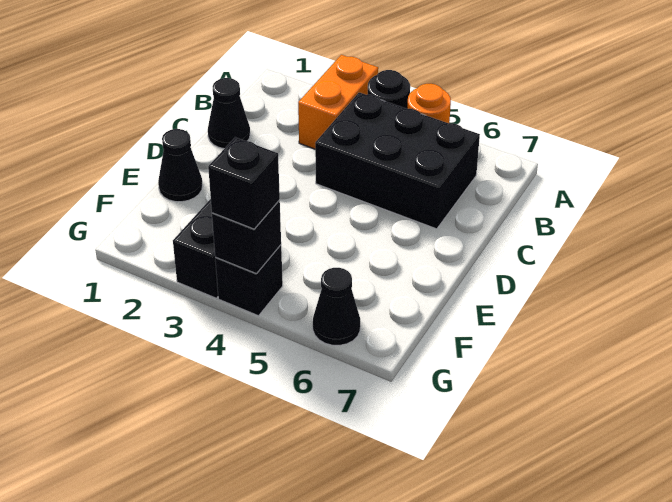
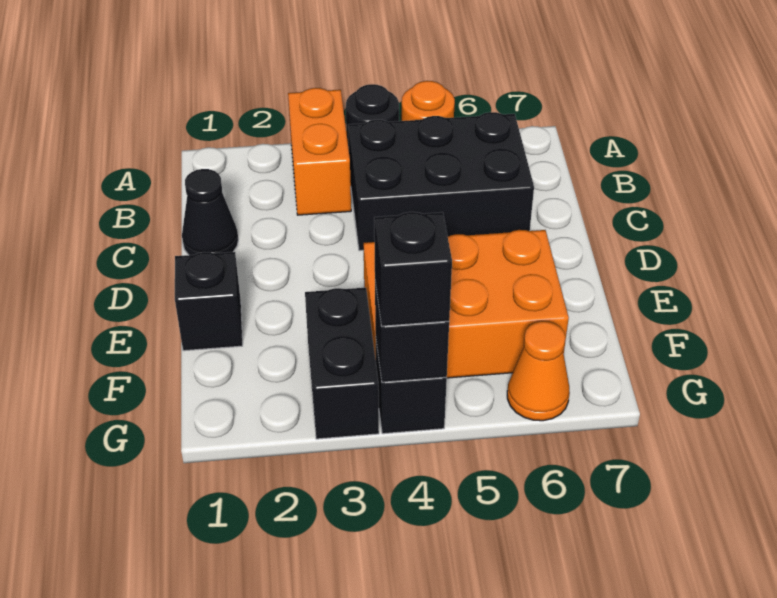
black 1x1 cone [158,129,203,202] -> black 1x1 brick [175,252,243,351]
none -> orange 2x3 brick [364,230,569,378]
black 1x1 cone [313,268,360,345] -> orange 1x1 cone [507,321,570,421]

